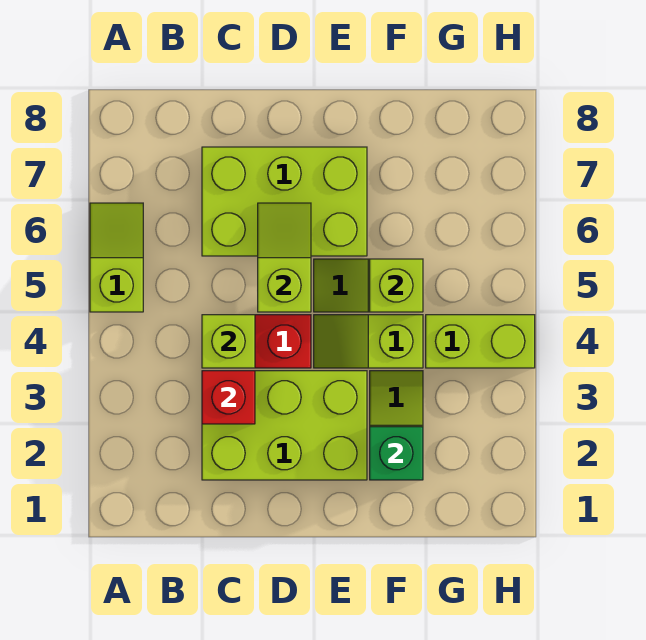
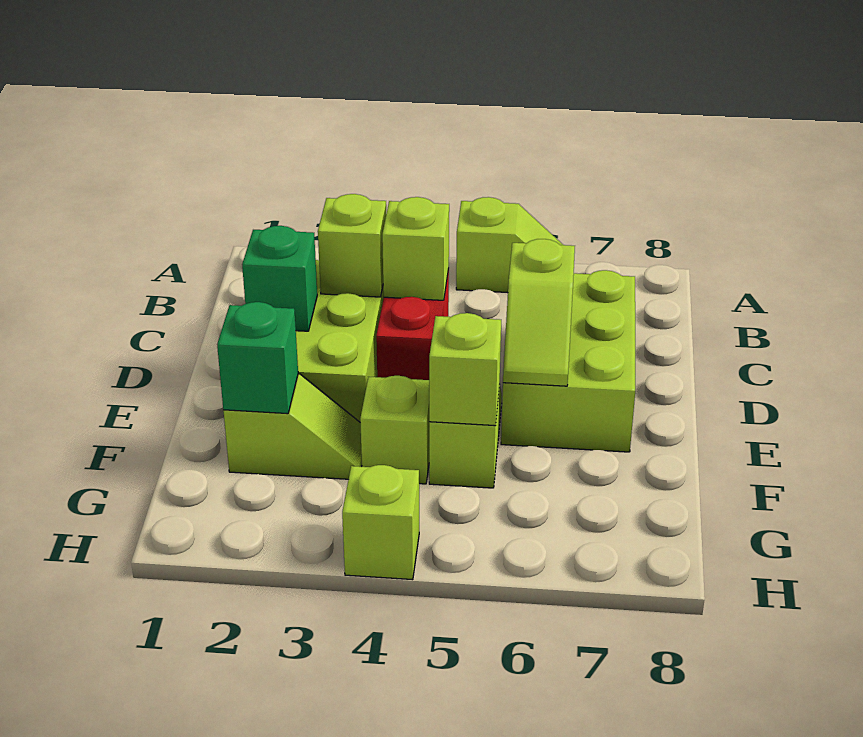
red 1x1 brick [202,371,255,424] -> lime 1x1 brick [318,194,386,297]
none -> green 1x1 brick [242,226,317,331]
lime 1x2 slope [258,203,311,312] -> lime 1x2 slope turned to [503,239,575,386]
lime 1x2 brick [426,315,535,368] -> lime 1x1 brick [342,465,419,580]

